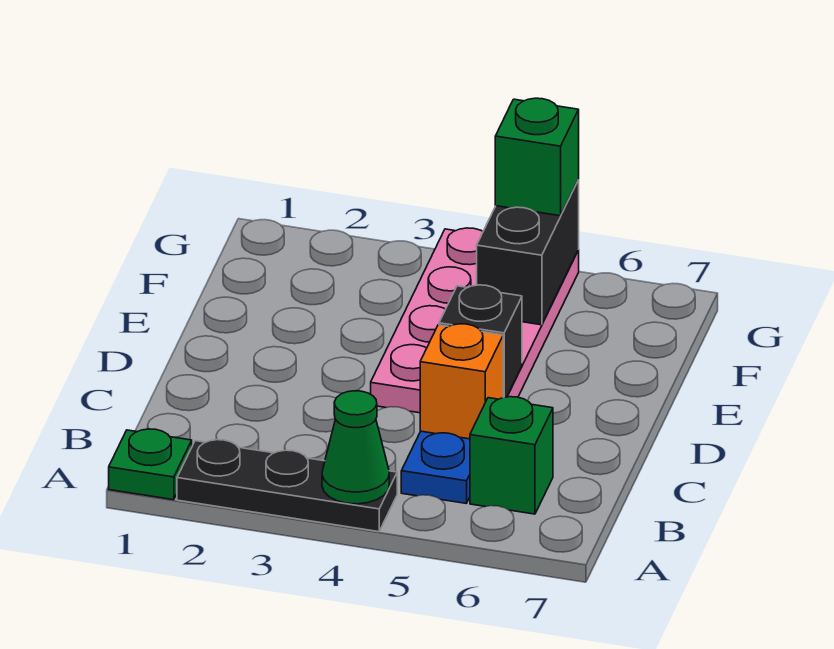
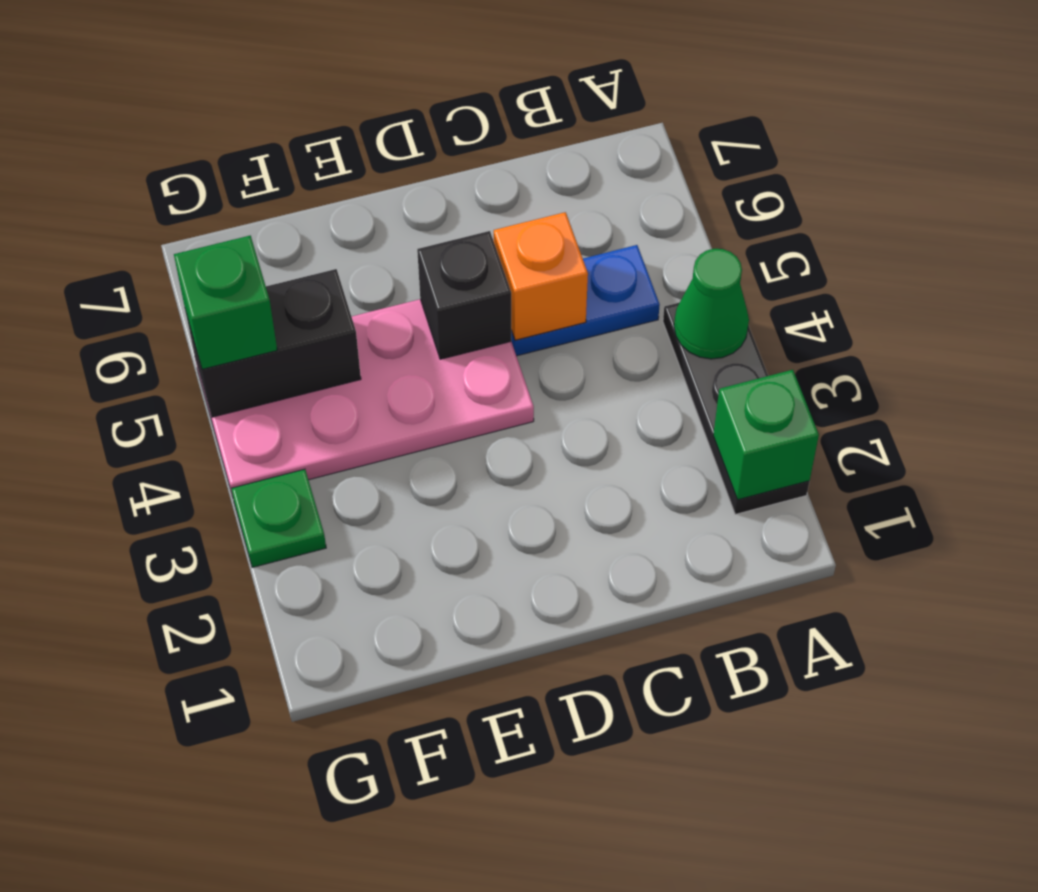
green 1x1 plate [109,429,192,500] -> green 1x1 plate moved to [231,469,326,568]
green 1x1 brick [470,397,553,514] -> green 1x1 brick moved to [713,370,819,500]

